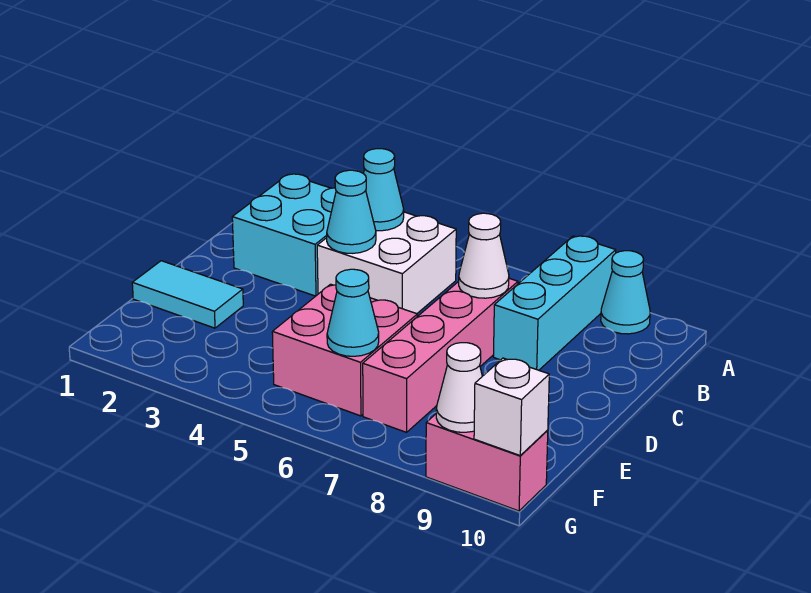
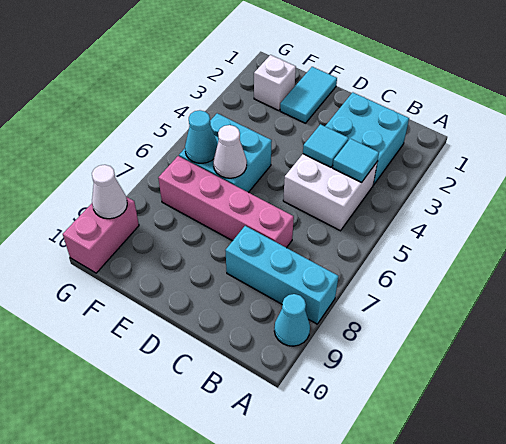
cyan 1x1 cone [363,149,404,231] -> cyan 1x1 tile [333,139,379,182]
cyan 1x1 cone [327,170,376,253] -> cyan 1x1 tile [303,124,349,167]
white 1x1 cone [459,213,509,298] -> white 1x1 cone moved to [213,125,247,178]
pink 2x2 brick [272,284,417,416] -> cyan 2x2 brick [179,113,272,192]
white 1x1 brick [474,358,549,455] -> white 1x1 brick moved to [254,55,296,111]

